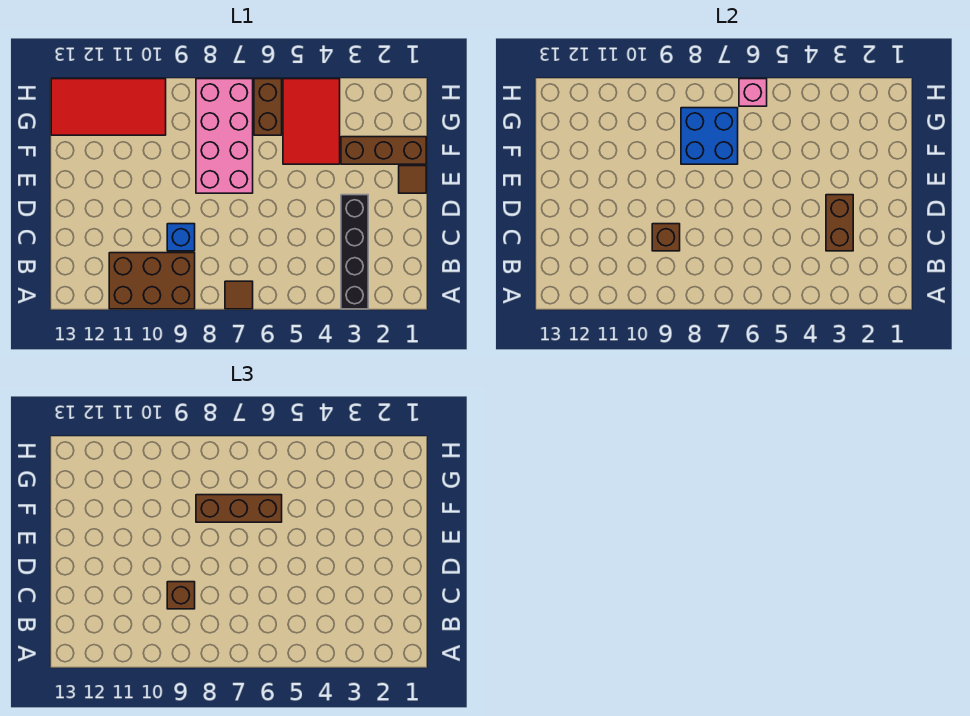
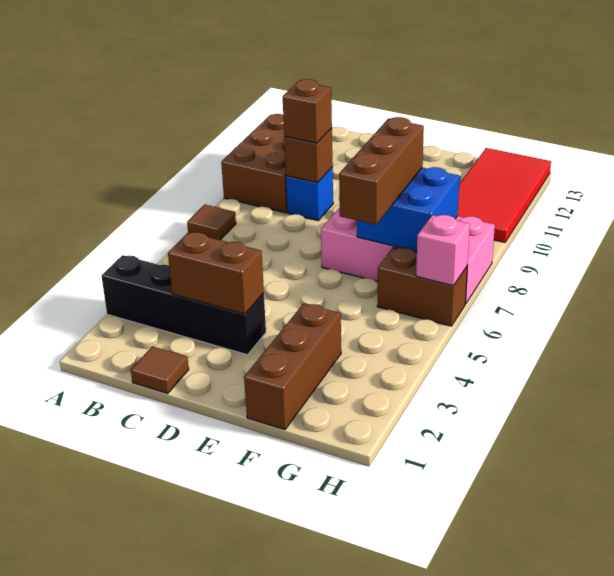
brown 1x1 tile [399,166,426,193] -> brown 1x1 tile moved to [131,346,189,393]
red 2x3 tile [283,79,340,164] -> none

